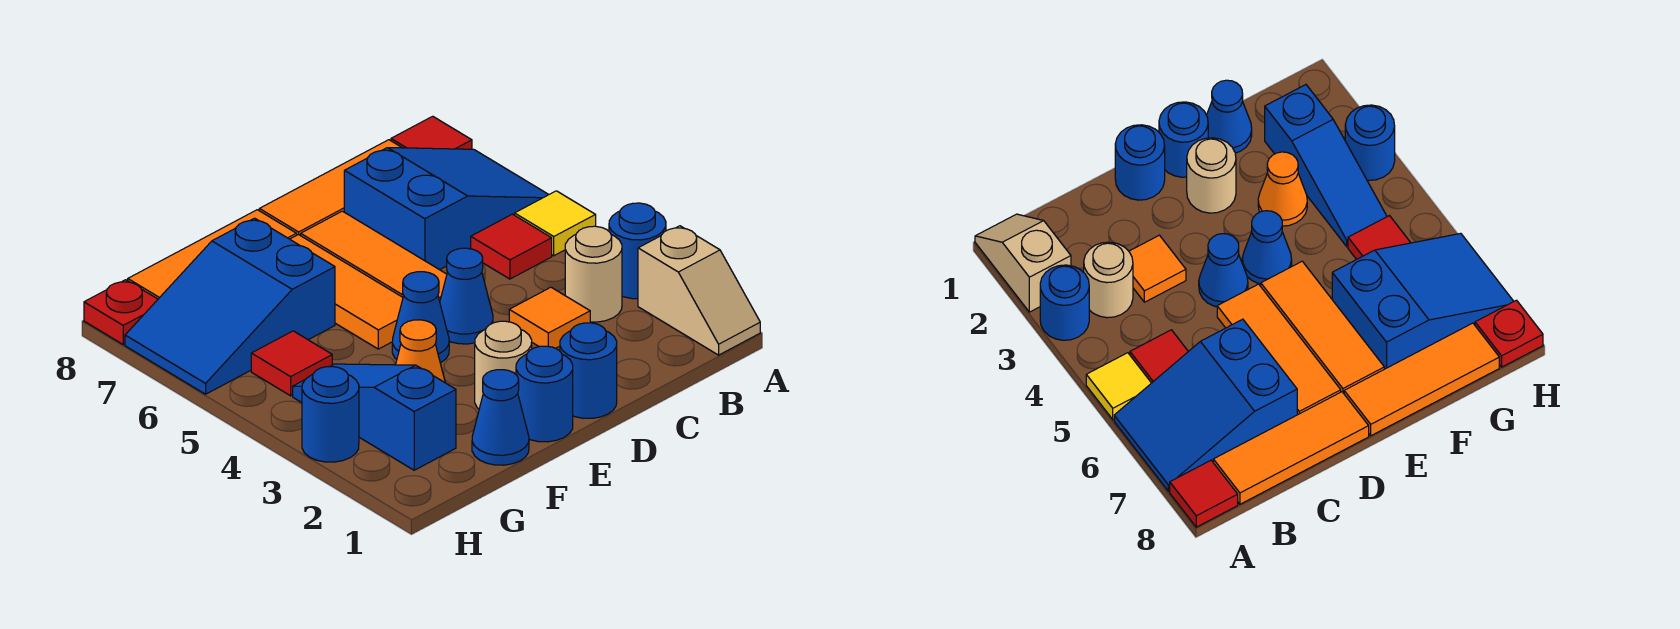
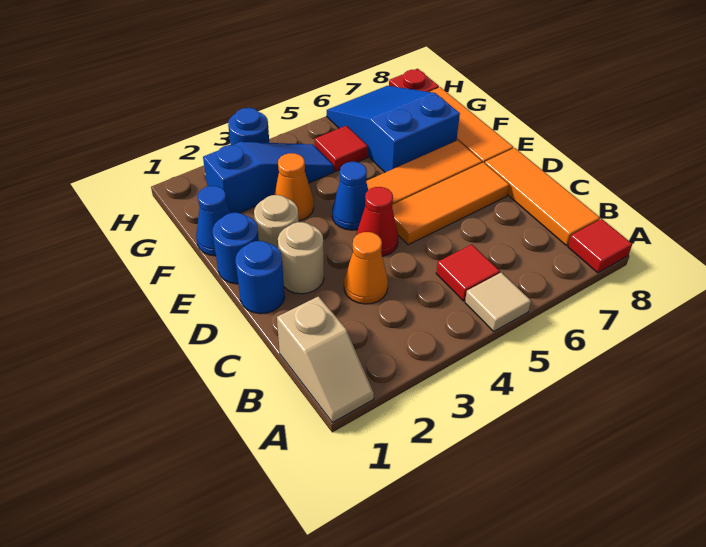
tan 1x2 slope [638,226,760,355] -> tan 1x2 slope turned to [277,296,374,423]
blue 1x1 round brick [609,203,666,299] -> none
yellow 1x1 tile [515,191,596,256] -> tan 1x1 tile [465,272,531,331]
blue 2x3 slope [344,148,549,270] -> none
tan 1x1 round brick [565,226,622,322] -> tan 1x1 round brick moved to [278,222,324,294]
orange 1x1 tile [509,287,590,348] -> orange 1x1 cone [344,232,388,304]
blue 1x1 cone [440,248,493,344] -> red 1x1 cone [356,187,398,256]

